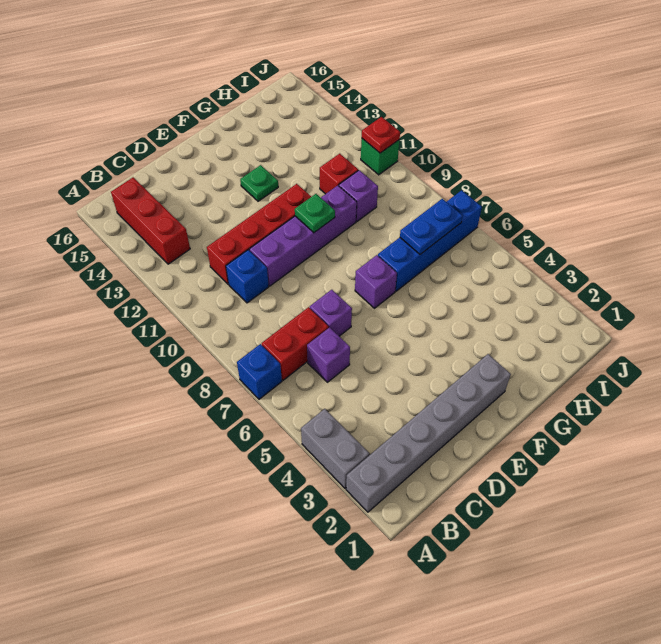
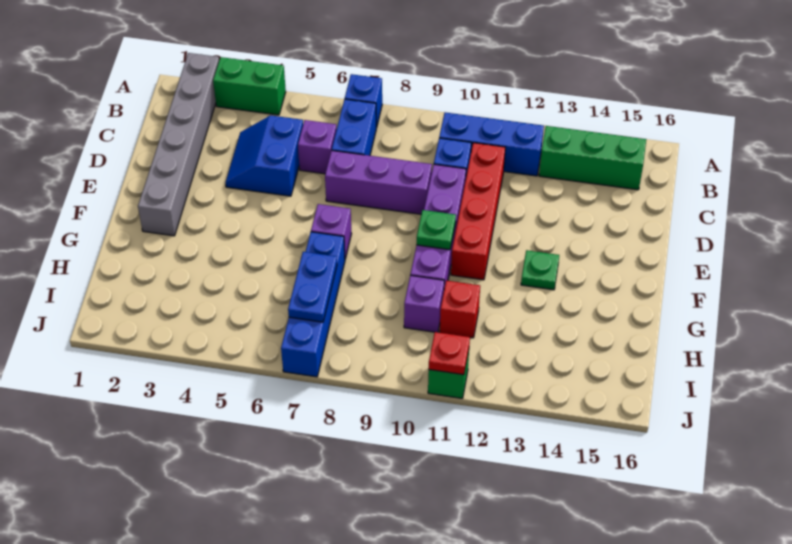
grey 1x2 brick [301,409,369,488] -> green 1x2 brick [213,57,286,115]
red 1x2 brick [262,307,329,380] -> blue 1x2 brick [332,99,376,156]
none -> blue 1x3 brick [439,112,544,176]
red 1x3 brick [111,177,190,264] -> green 1x3 brick [539,126,646,190]
none -> blue 2x2 slope [226,115,303,196]
purple 1x1 brick [310,290,352,336] -> purple 1x3 brick [325,150,432,214]

